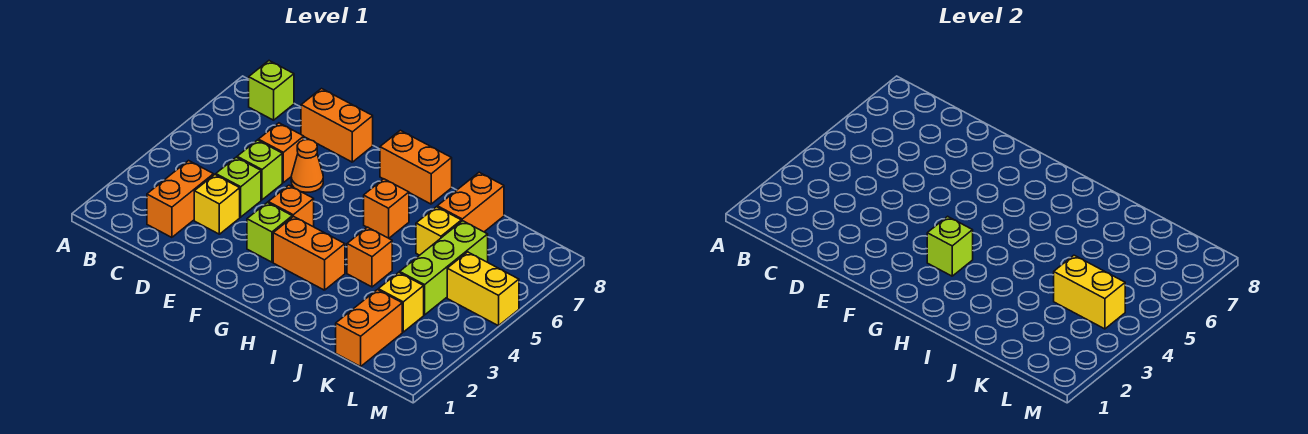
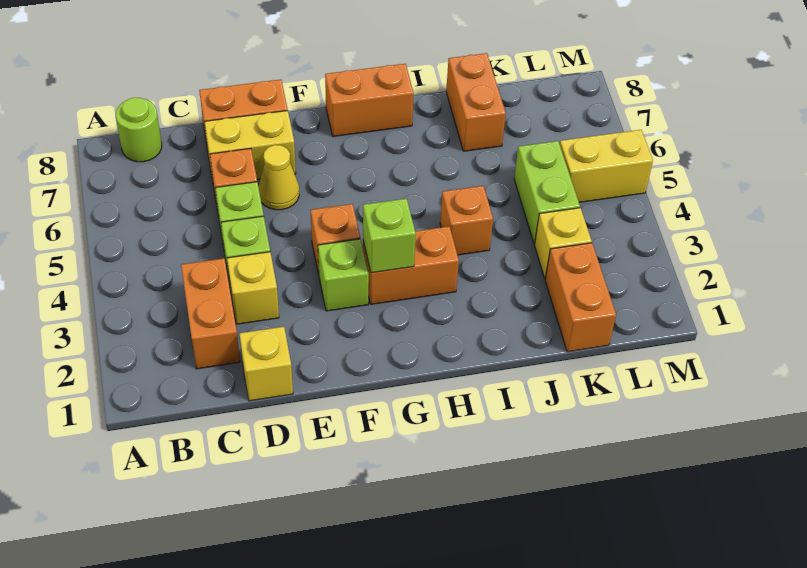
lime 1x1 brick [249,61,294,120] -> lime 1x1 round brick [116,98,162,162]
orange 1x1 cone [291,140,323,192] -> yellow 1x1 cone [259,145,299,210]
orange 1x1 brick [364,179,409,238] -> none
yellow 1x1 brick [416,207,461,255] -> yellow 1x1 brick moved to [239,327,293,401]
lime 1x3 brick [400,221,488,315] -> lime 1x2 brick [514,141,580,244]
yellow 1x2 brick [1054,255,1125,329] -> yellow 1x2 brick moved to [204,111,296,180]

